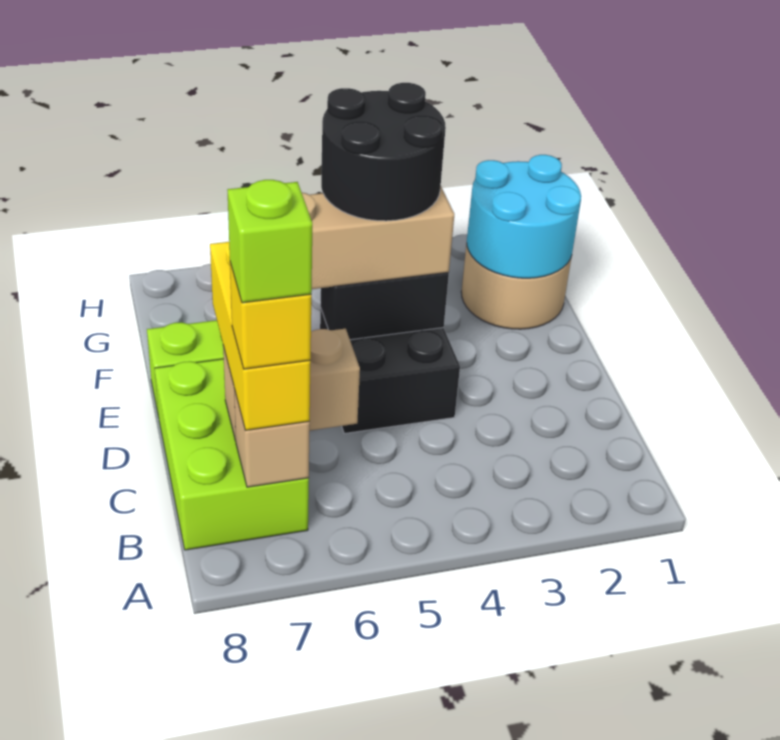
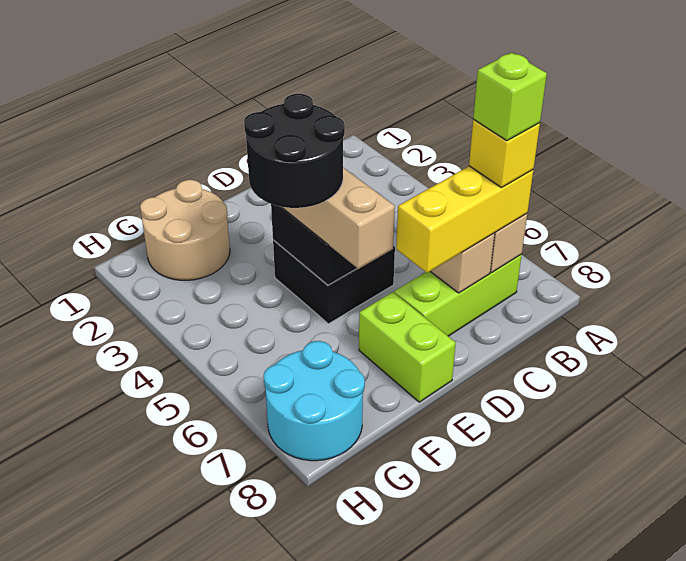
lime 2x3 brick [155,359,309,550] -> lime 1x3 brick [394,254,522,336]
cyan 2x2 round brick [467,155,581,278] -> cyan 2x2 round brick moved to [264,341,365,461]

